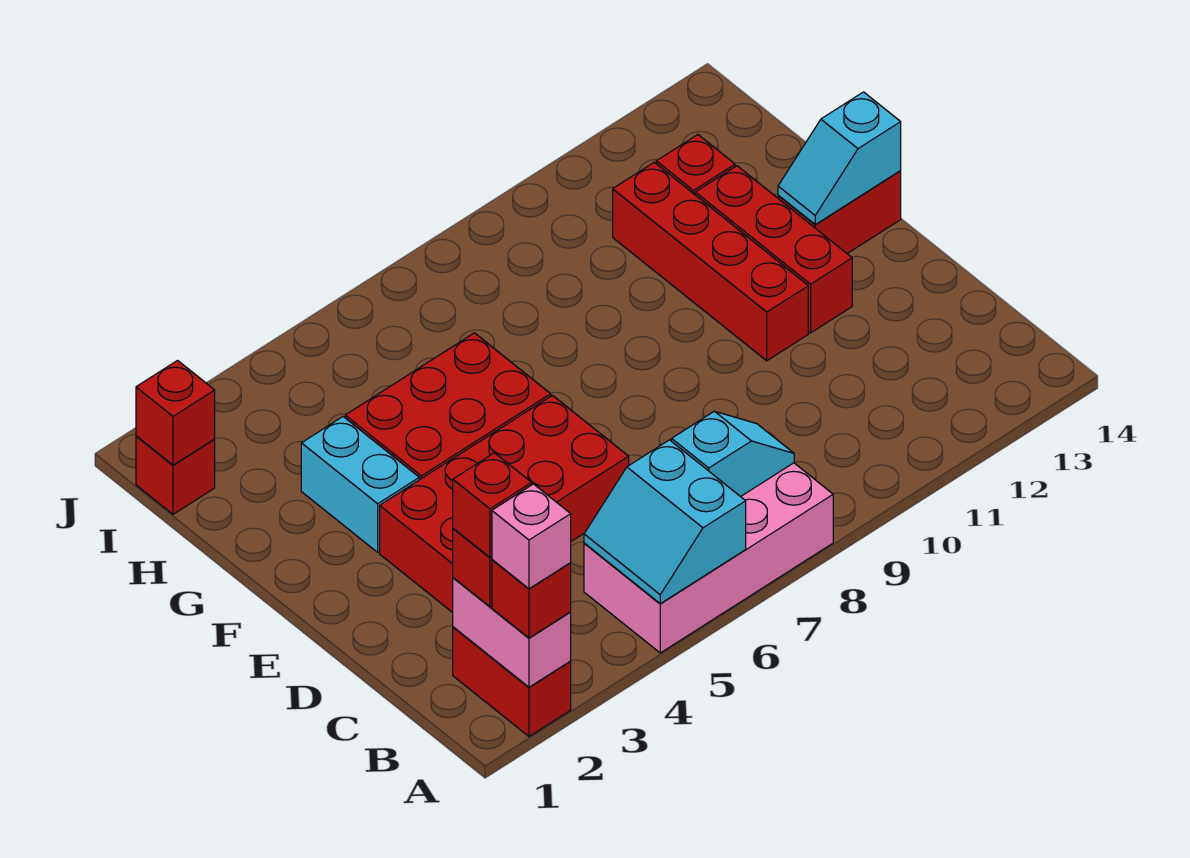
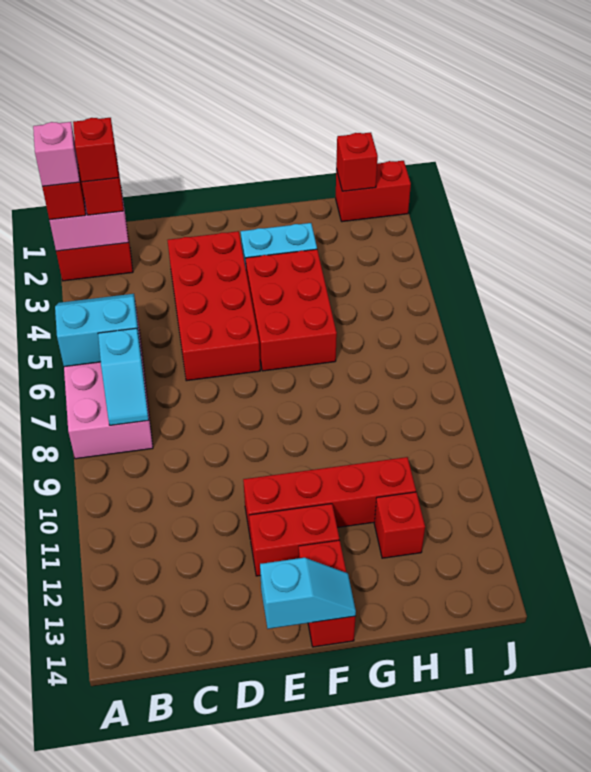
red 1x3 brick [695,166,852,333] -> red 1x2 brick [249,504,339,576]
cyan 1x2 slope [778,92,901,224] -> cyan 1x2 slope turned to [260,558,356,629]
red 1x1 brick [136,436,215,514] -> red 1x2 brick [336,161,411,222]

